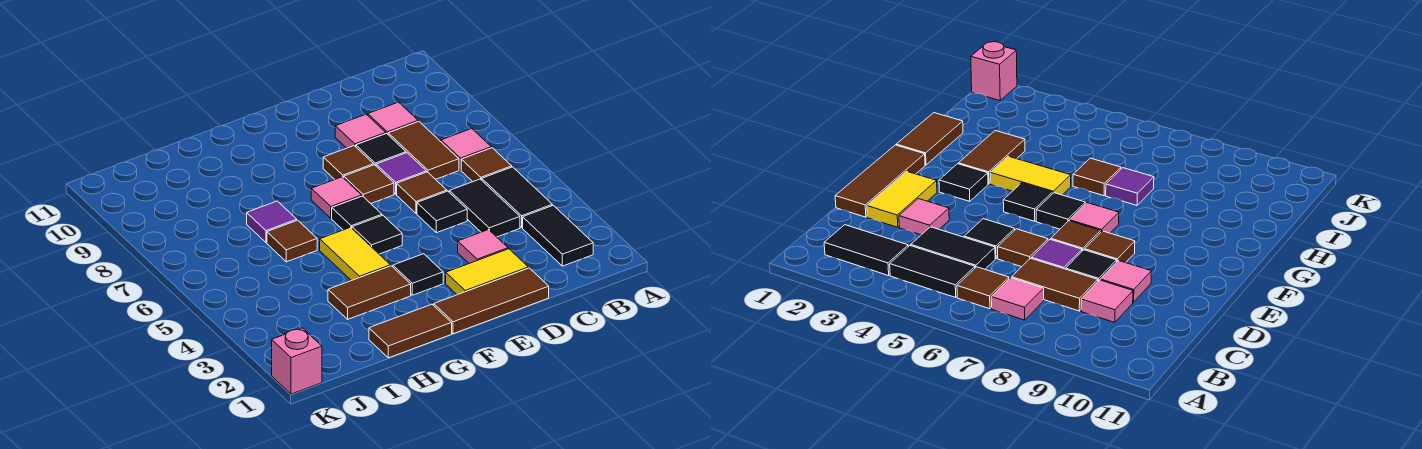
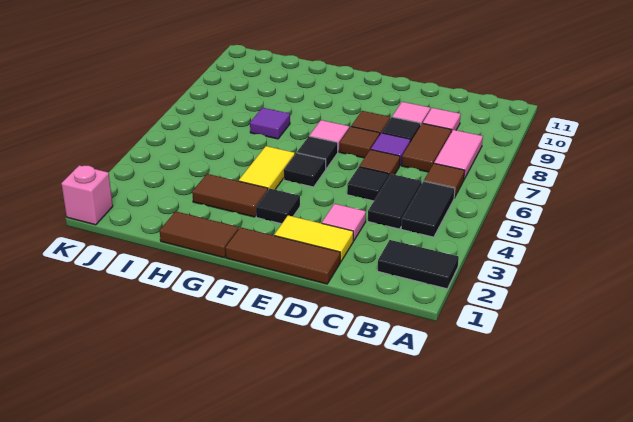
black 1x2 tile [523,205,593,266] -> black 1x2 tile turned to [377,240,459,289]
pink 1x1 tile [441,129,491,170] -> pink 1x2 tile [434,130,483,179]
brown 1x1 tile [267,220,317,262] -> none

